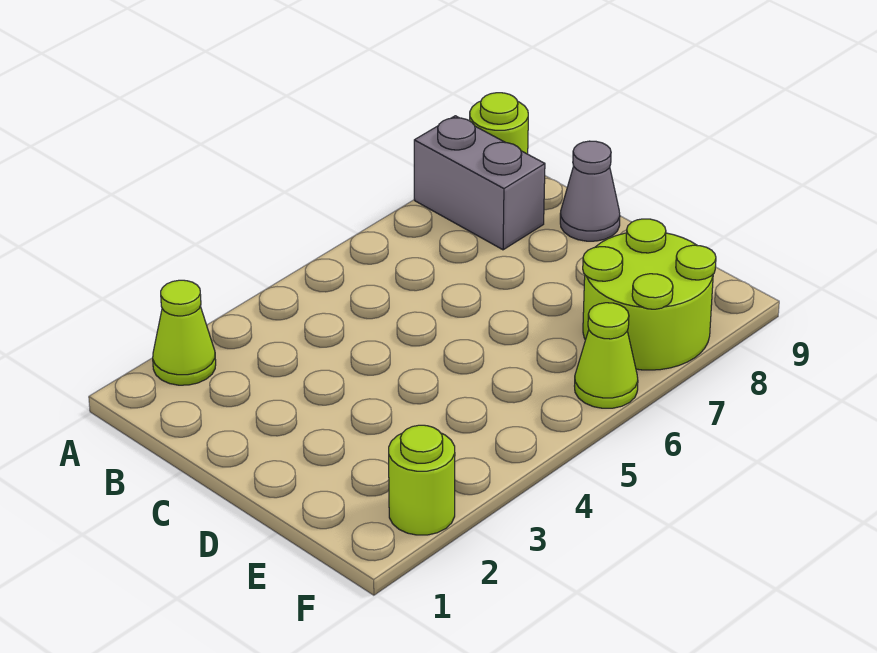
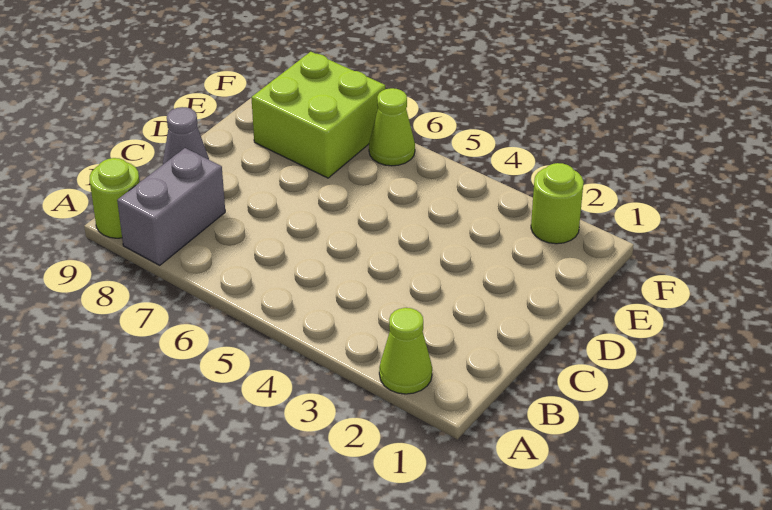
lime 2x2 round brick [583,219,716,370] -> lime 2x2 brick [251,52,385,178]

